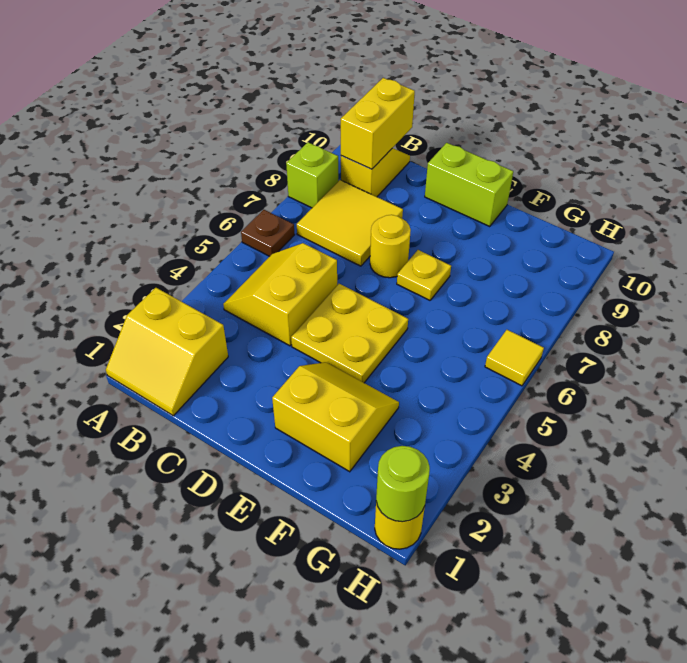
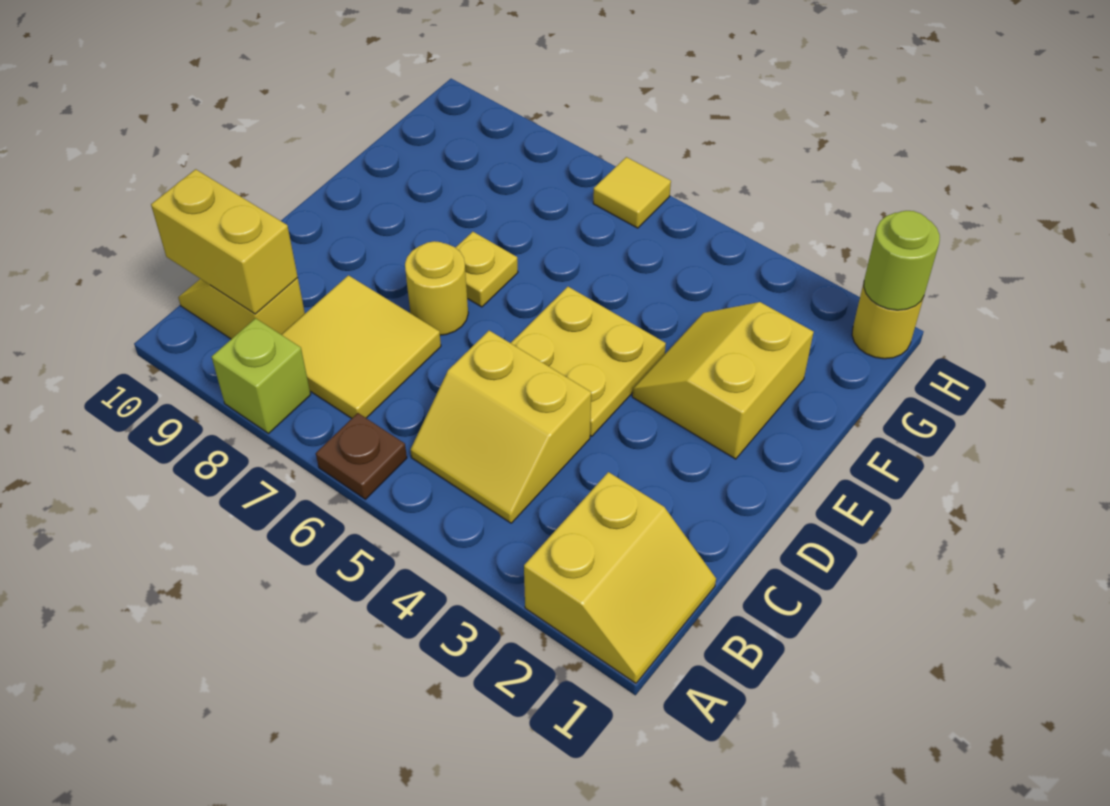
lime 1x2 brick [425,143,513,227] -> none

